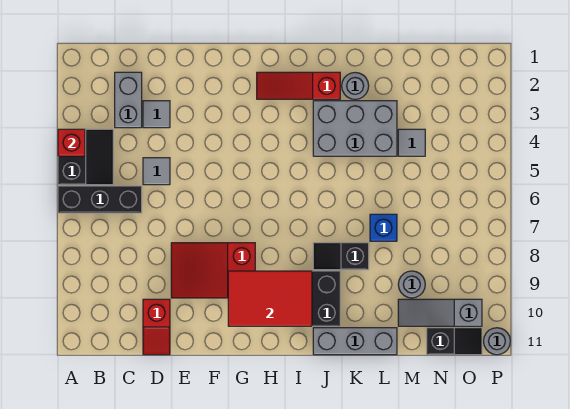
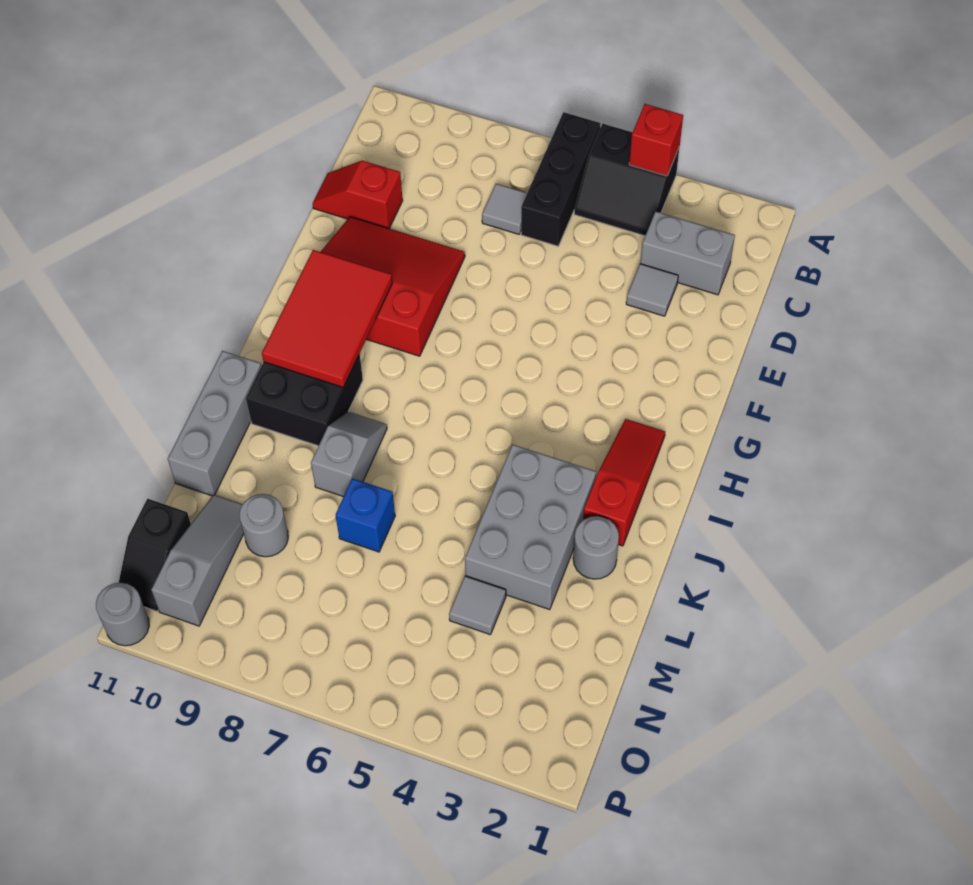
grey 1x1 tile [143,158,170,185] -> grey 1x1 tile moved to [482,184,527,234]
red 2x3 slope [171,243,255,298] -> red 3x3 slope [321,217,465,356]
black 1x2 slope [313,243,369,270] -> grey 1x2 slope [311,412,387,497]

